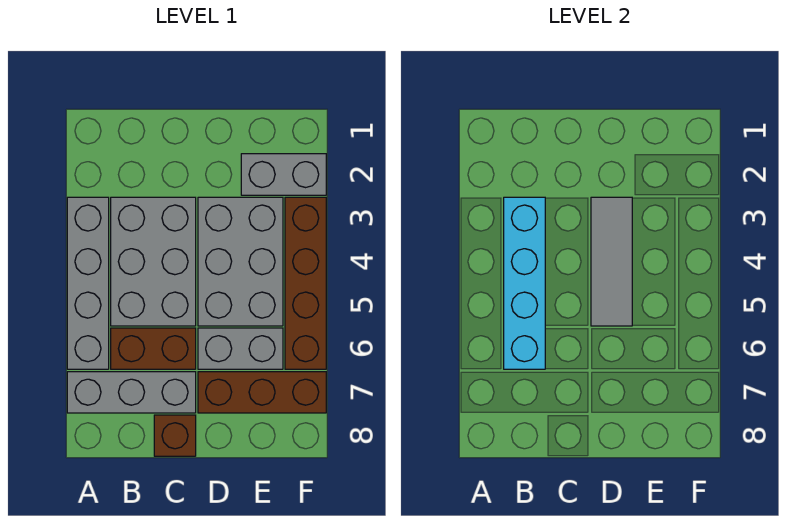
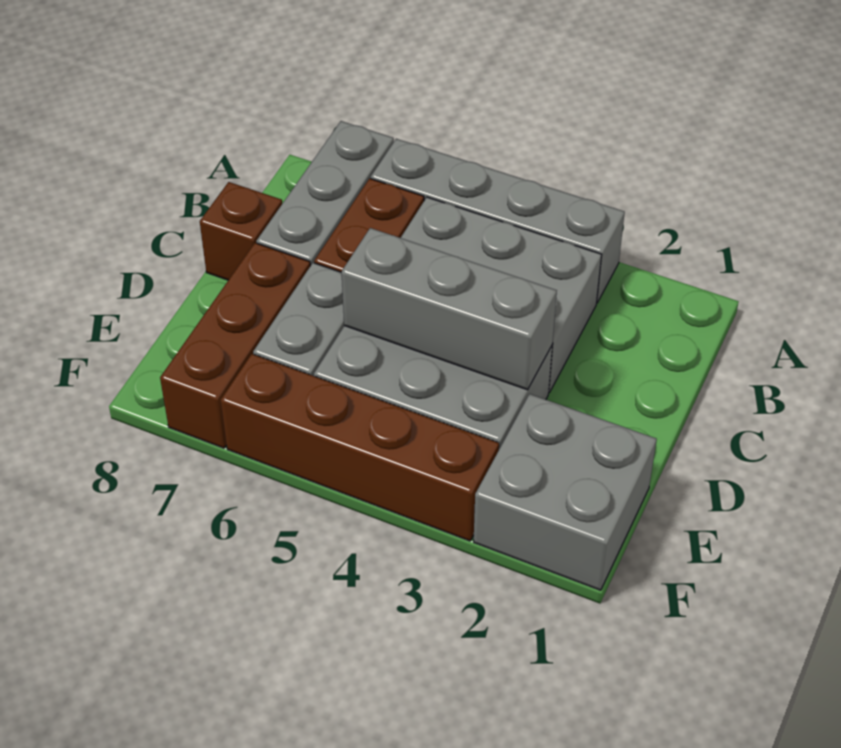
cyan 1x4 brick [504,197,545,369] -> none
grey 1x3 tile [591,197,632,326] -> grey 1x3 brick [341,228,557,390]
grey 1x2 brick [241,154,326,195] -> grey 2x2 brick [474,394,657,590]

